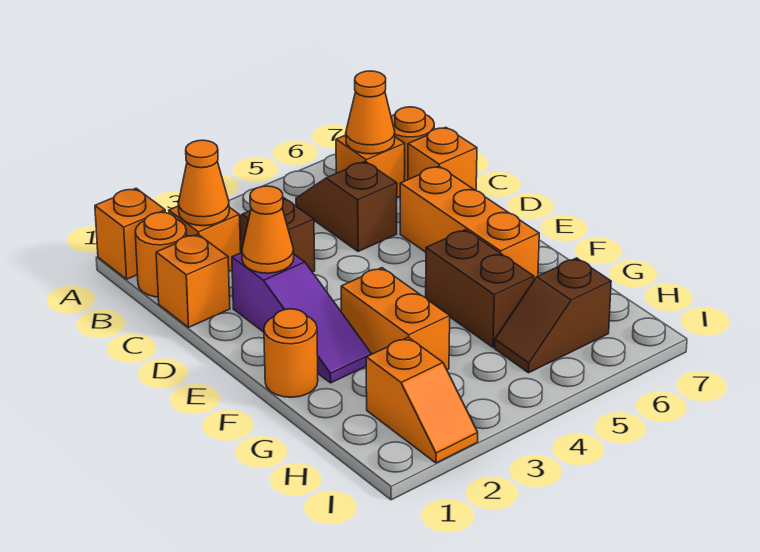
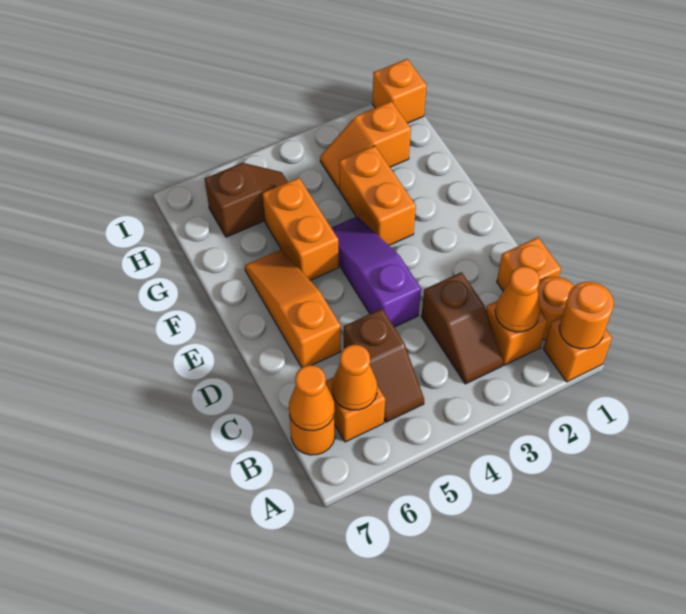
orange 1x1 brick [408,127,477,191] -> orange 1x1 brick moved to [372,59,427,123]
purple 1x3 slope [232,253,371,383] -> purple 1x3 slope moved to [331,217,421,327]
orange 1x1 cone [242,186,294,273] -> orange 1x1 cone moved to [289,365,335,431]
orange 1x3 brick [400,166,539,280] -> orange 1x3 slope [245,249,341,367]
orange 1x1 round brick [264,309,318,397] -> orange 1x1 round brick moved to [559,282,614,349]
brown 1x2 brick [426,230,534,347] -> orange 1x2 brick [262,178,339,280]
orange 1x2 slope [366,337,478,463] -> orange 1x2 slope turned to [320,101,411,189]

